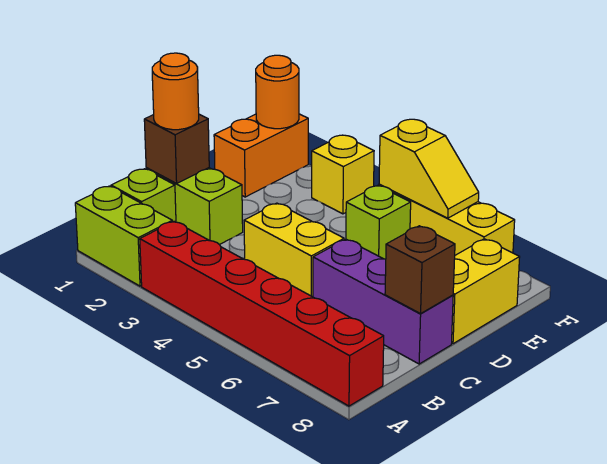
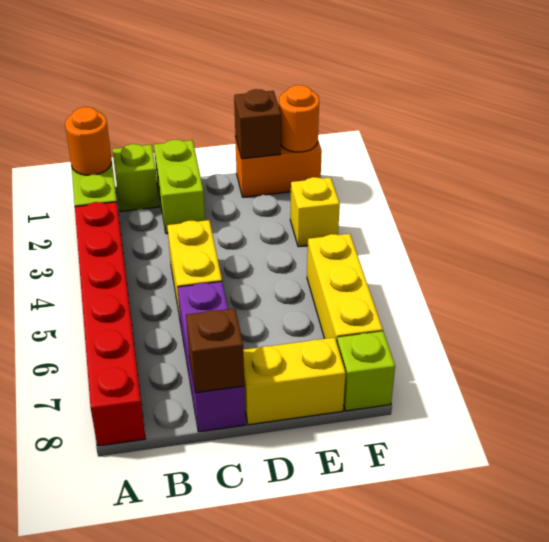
brown 1x1 brick [144,114,209,183] -> brown 1x1 brick moved to [234,89,281,159]
orange 1x1 round brick [152,53,199,130] -> orange 1x1 round brick moved to [65,107,112,175]
lime 1x1 brick [346,186,411,259] -> lime 1x1 brick moved to [337,331,395,411]
yellow 1x2 slope [379,119,479,218] -> none

